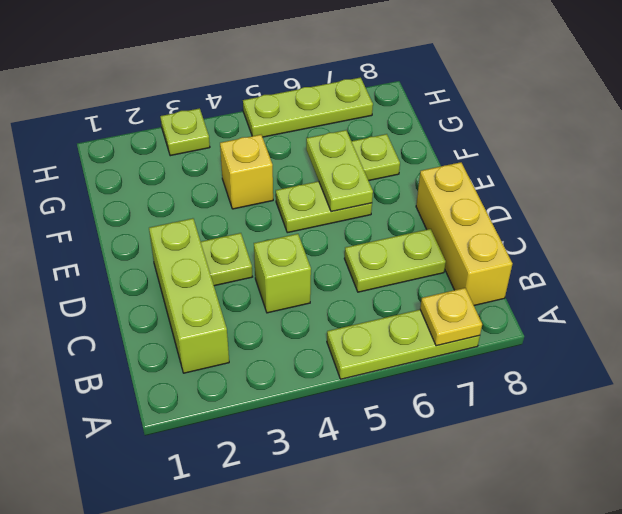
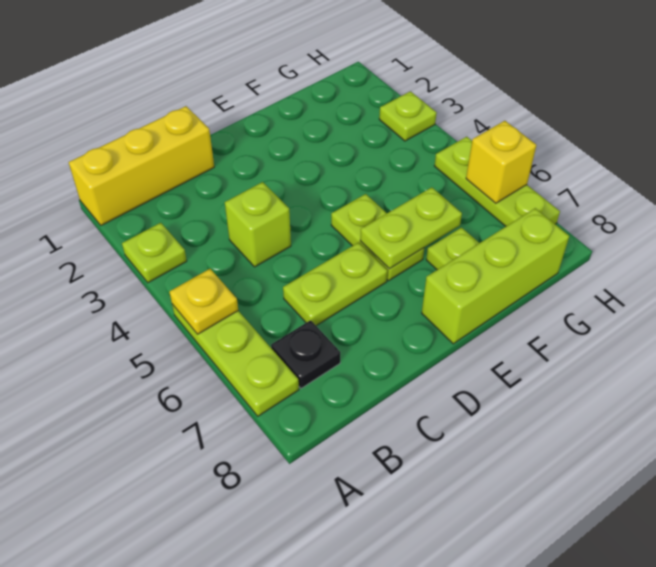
yellow 1x1 plate [420,288,482,346] -> yellow 1x1 plate moved to [169,269,238,334]
lime 1x3 brick [149,218,229,373] -> lime 1x3 brick moved to [422,208,569,344]
none -> black 1x1 plate [271,320,340,388]
yellow 1x3 brick [416,162,512,305] -> yellow 1x3 brick moved to [69,106,214,225]
lime 1x2 plate [344,229,446,292] -> lime 1x2 plate turned to [283,243,387,326]
lime 1x1 plate [201,233,253,286] -> lime 1x1 plate moved to [122,223,187,283]
yellow 1x1 brick [220,135,273,209] -> yellow 1x1 brick moved to [466,121,536,203]

